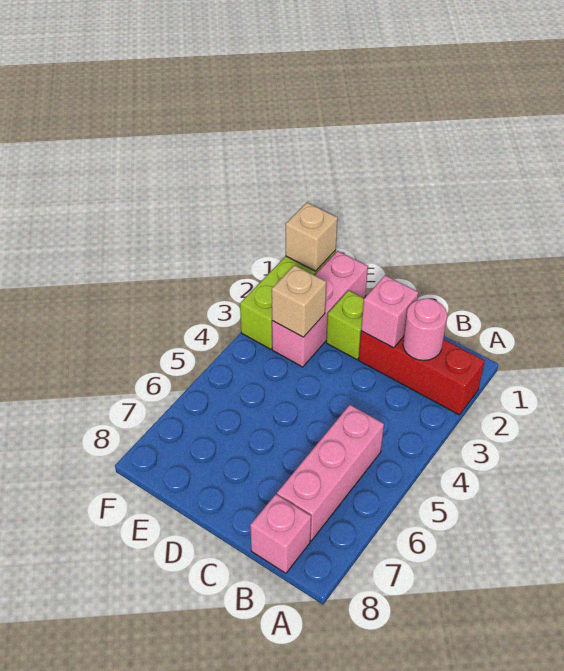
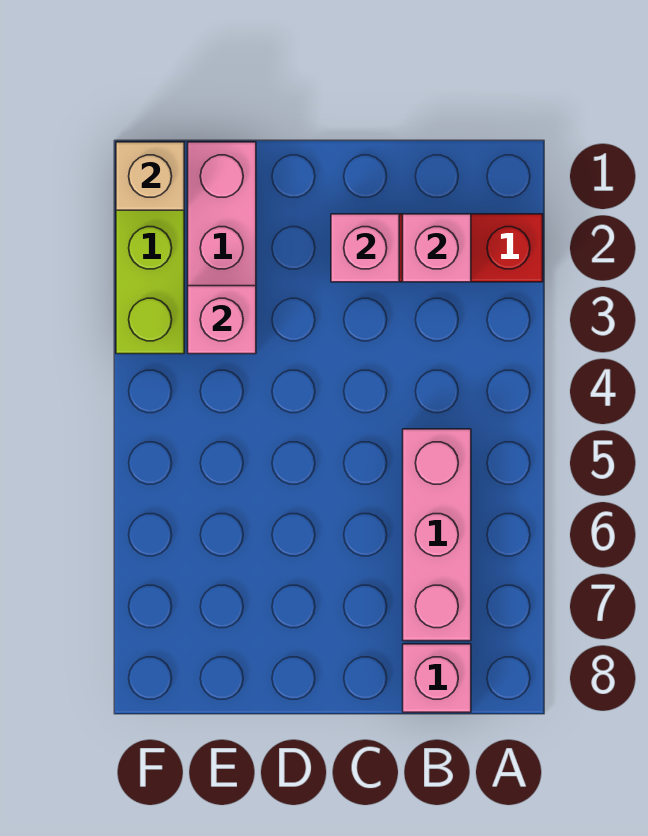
pink 1x1 round brick [403,298,447,361] -> pink 1x1 brick [403,214,471,282]
lime 1x1 brick [326,290,364,360] -> none
tan 1x1 brick [272,265,326,337] -> pink 1x1 brick [188,286,256,354]

